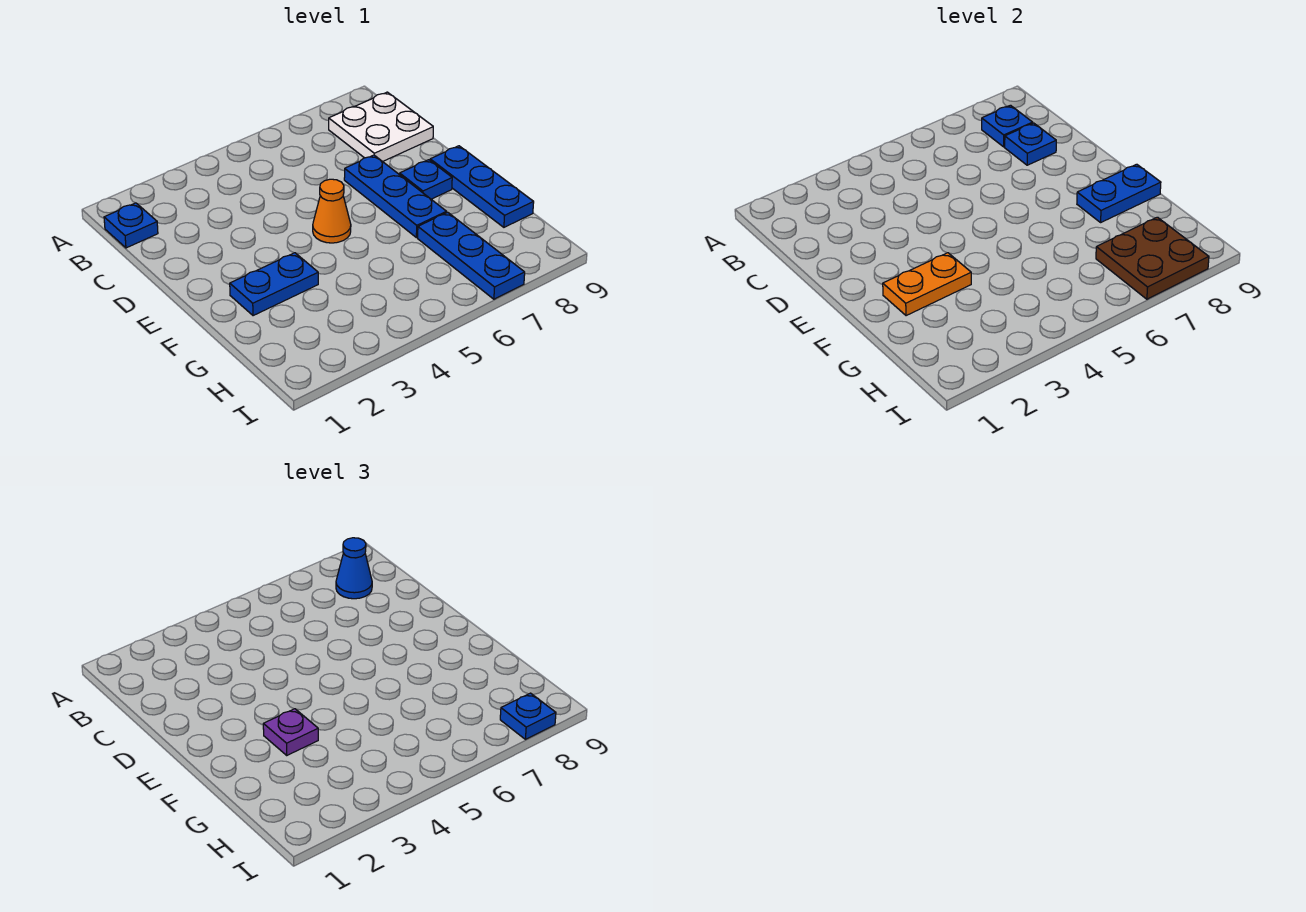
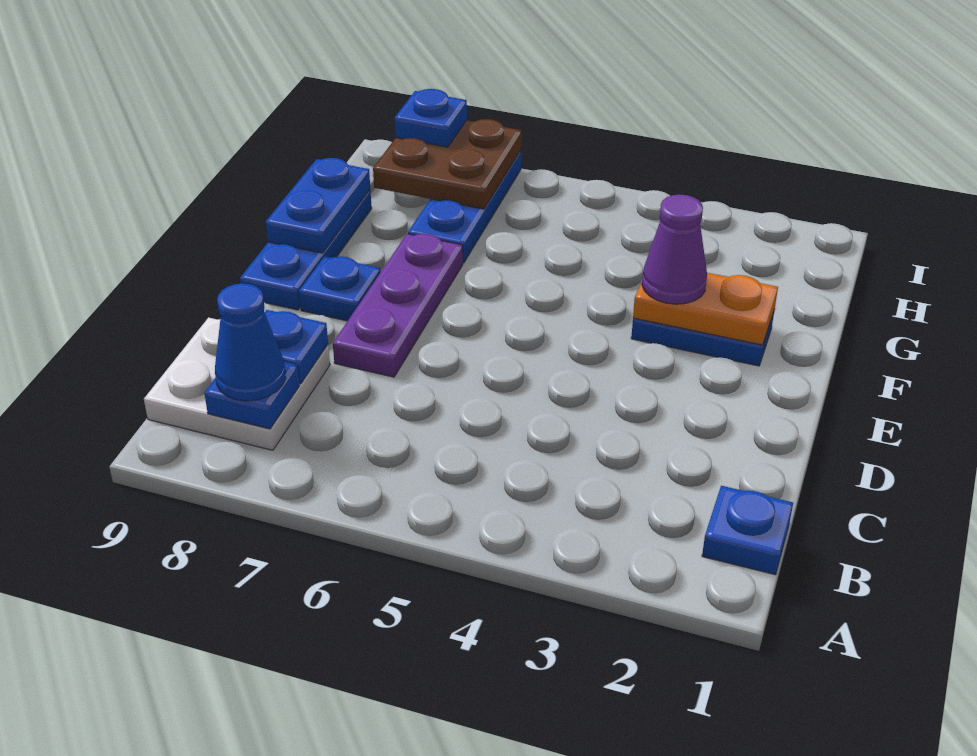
blue 1x3 plate [344,155,447,238] -> purple 1x3 plate [333,234,463,377]
orange 1x1 cone [313,179,351,243] -> none
purple 1x1 plate [263,709,318,755] -> purple 1x1 cone [642,194,707,304]
blue 1x2 plate [1077,164,1161,222] -> blue 1x2 plate turned to [266,158,370,253]

